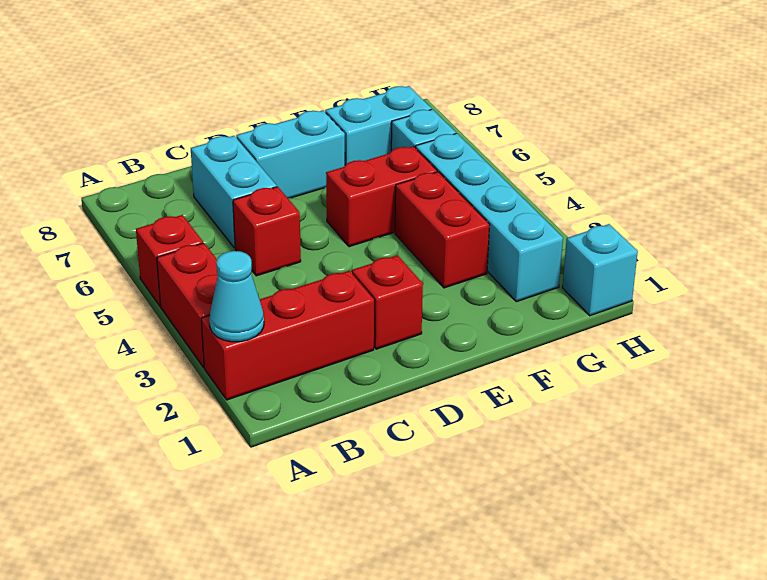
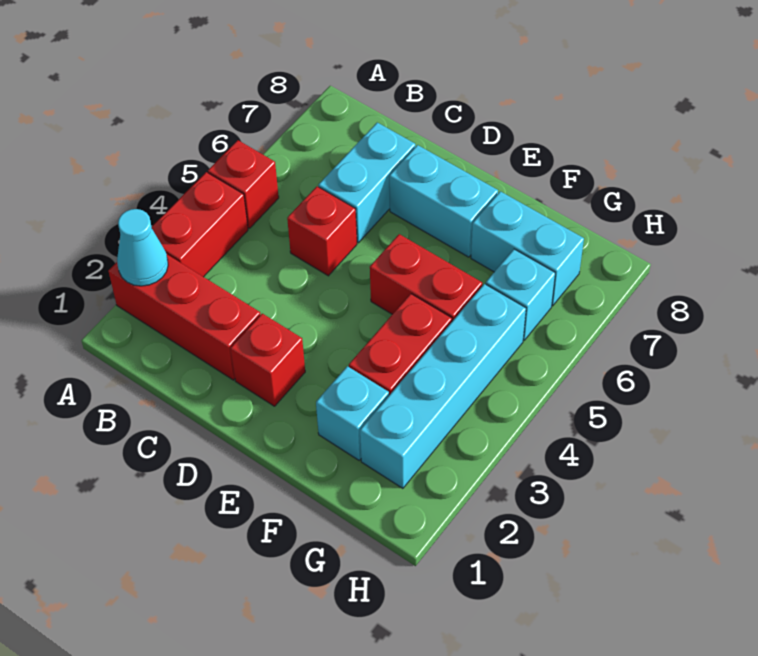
cyan 1x1 brick [562,224,638,316] -> cyan 1x1 brick moved to [316,366,389,460]

